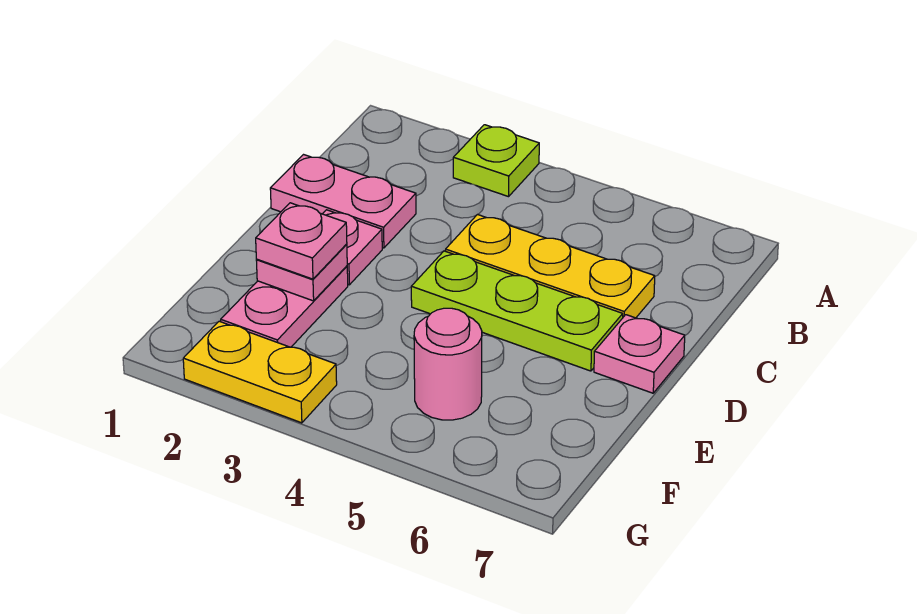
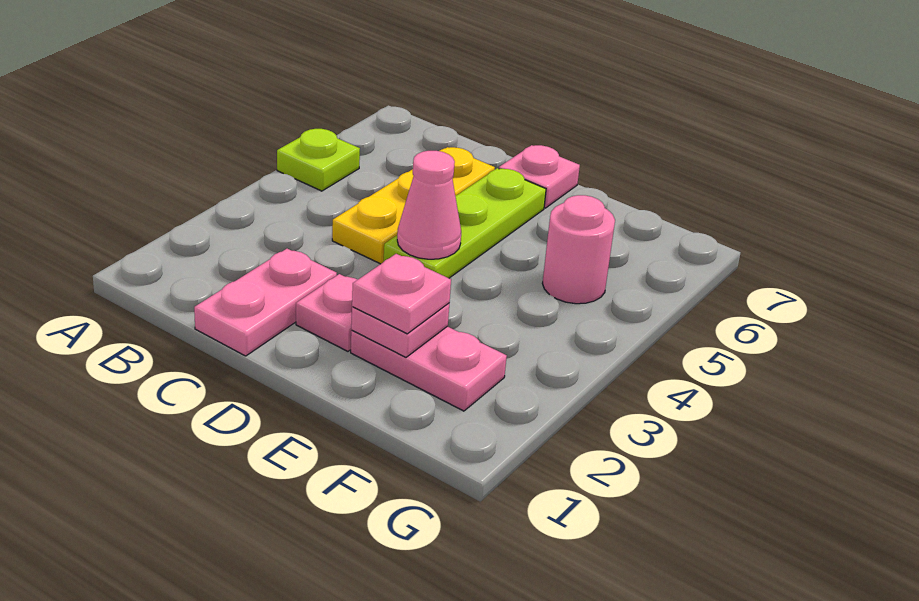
lime 1x1 plate [453,125,539,197] -> lime 1x1 plate moved to [277,129,360,191]
none -> pink 1x1 cone [397,151,461,259]
yellow 1x2 plate [183,321,337,423] -> none

